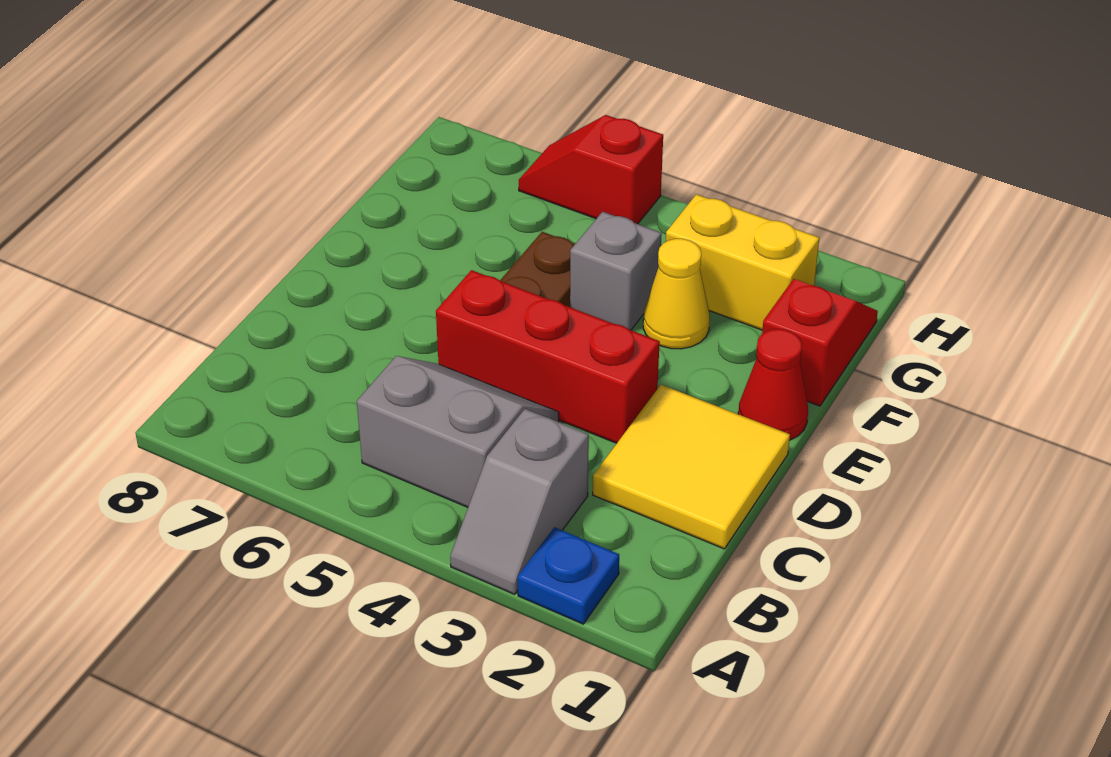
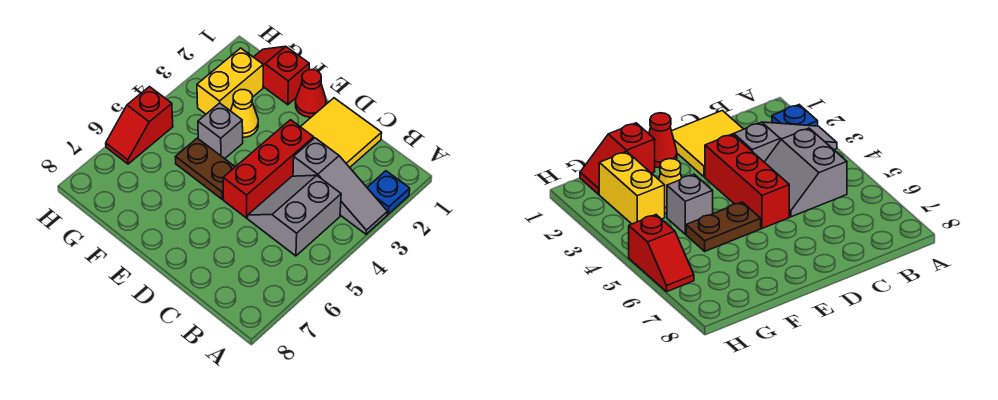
grey 1x2 slope [450,409,589,594] -> grey 1x3 slope [293,138,387,234]

